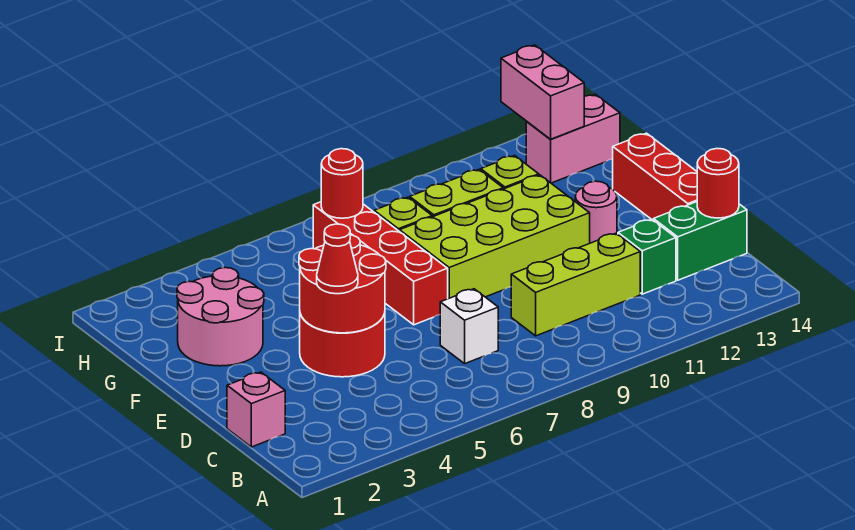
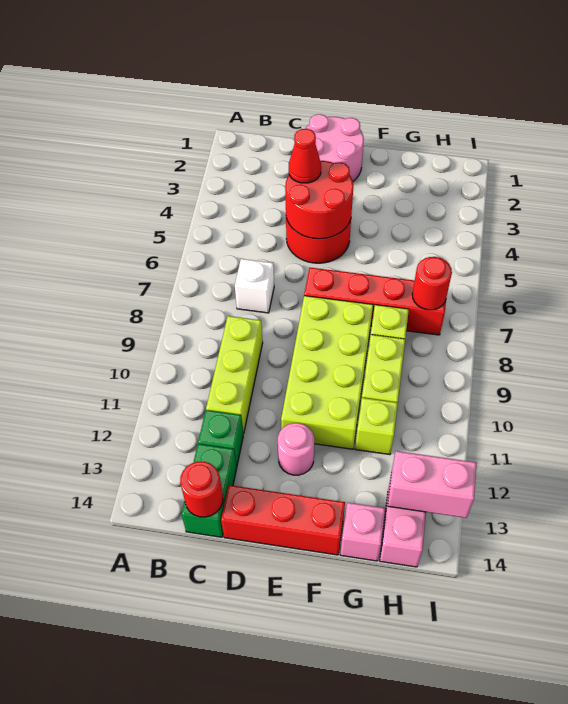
pink 1x1 brick [227,372,285,447] -> pink 1x1 brick moved to [340,502,385,561]
pink 2x2 round brick [177,268,264,366] -> pink 2x2 round brick moved to [305,114,364,181]

